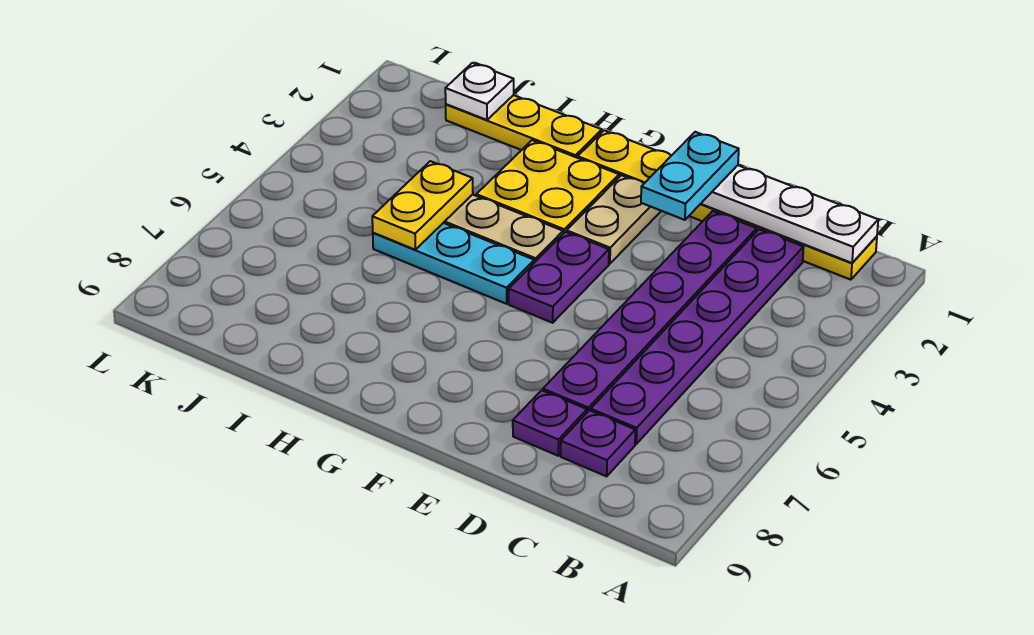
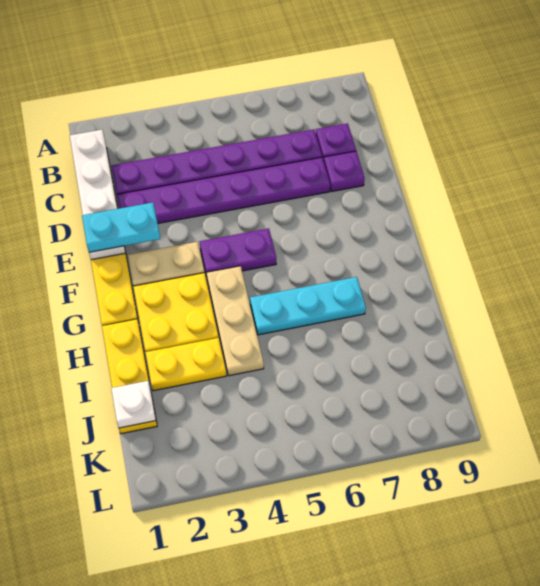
cyan 1x3 plate [373,223,534,304] -> cyan 1x3 plate turned to [250,277,366,335]
yellow 1x2 plate [372,161,473,250] -> yellow 1x2 plate moved to [145,338,226,391]

